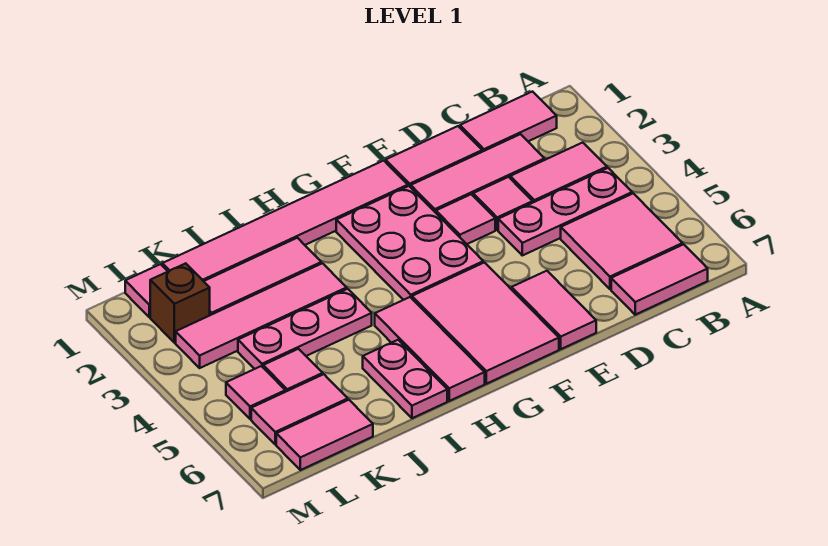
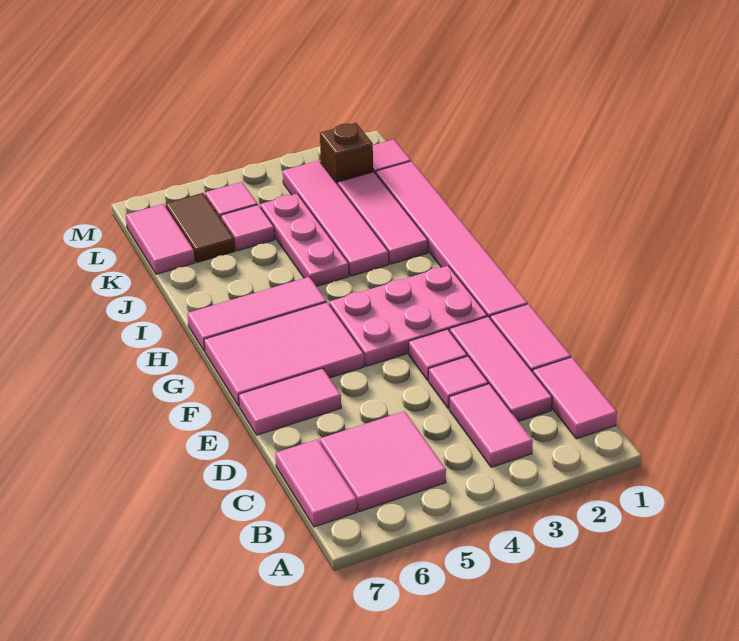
pink 1x3 plate [498,168,632,255] -> none
pink 1x2 plate [363,340,447,418] -> none
pink 1x2 tile [251,374,348,445] -> brown 1x2 tile [166,193,235,262]

